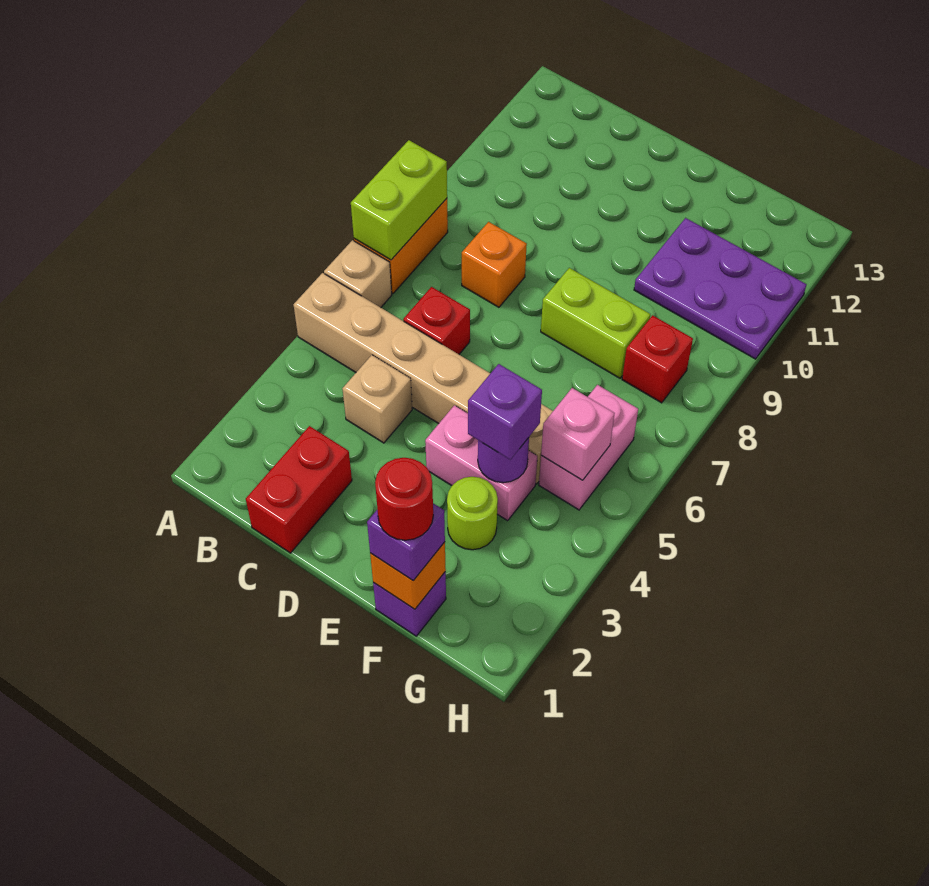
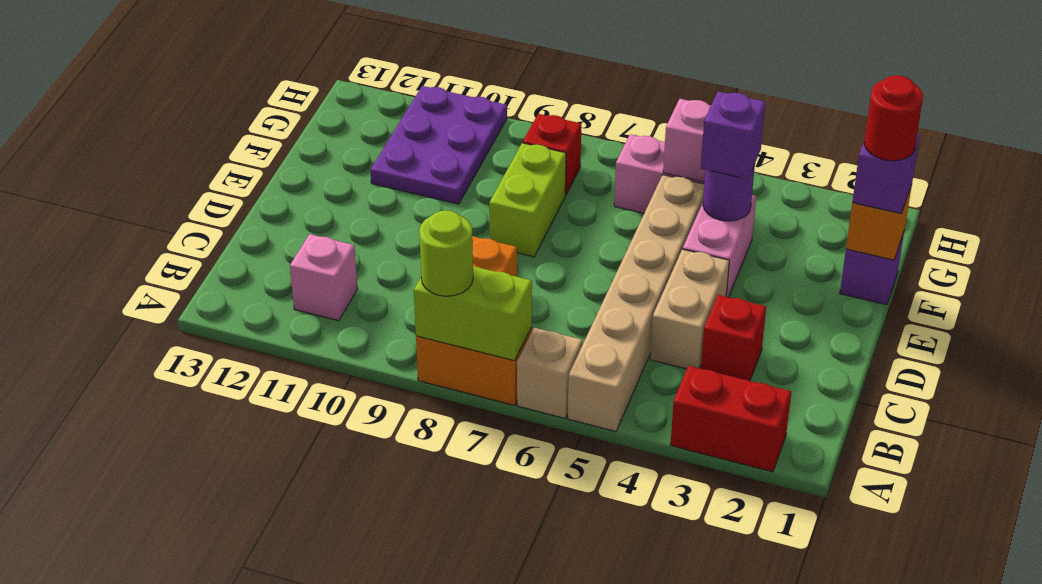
none -> pink 1x1 brick [290,234,358,321]
red 1x2 brick [246,426,352,553] -> red 1x2 brick moved to [670,366,791,472]
tan 1x1 brick [342,355,412,443] -> tan 1x2 brick [650,249,729,369]
red 1x1 brick [403,287,470,354] -> red 1x1 brick moved to [701,295,766,381]
lime 1x1 round brick [447,477,498,550] -> lime 1x1 round brick moved to [419,210,473,296]

